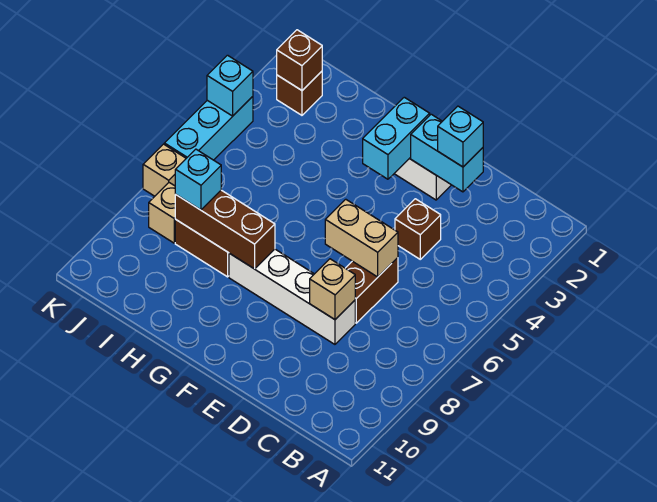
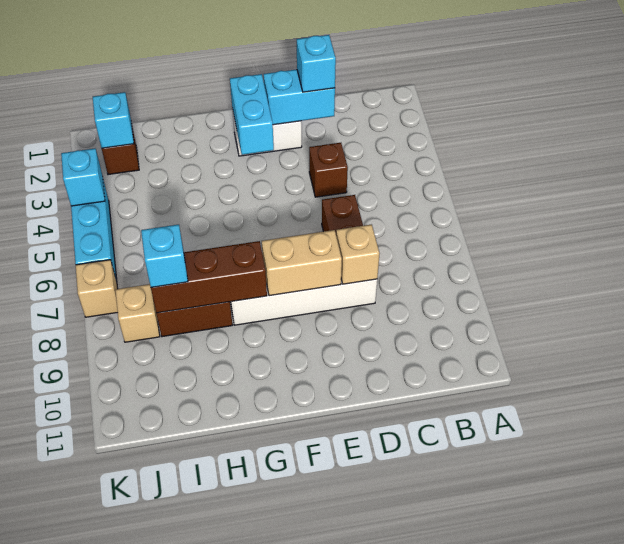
tan 1x2 brick [325,199,398,277] -> tan 1x2 brick moved to [262,230,342,296]
brown 1x1 brick [277,30,322,90] -> cyan 1x1 brick [93,92,134,148]

